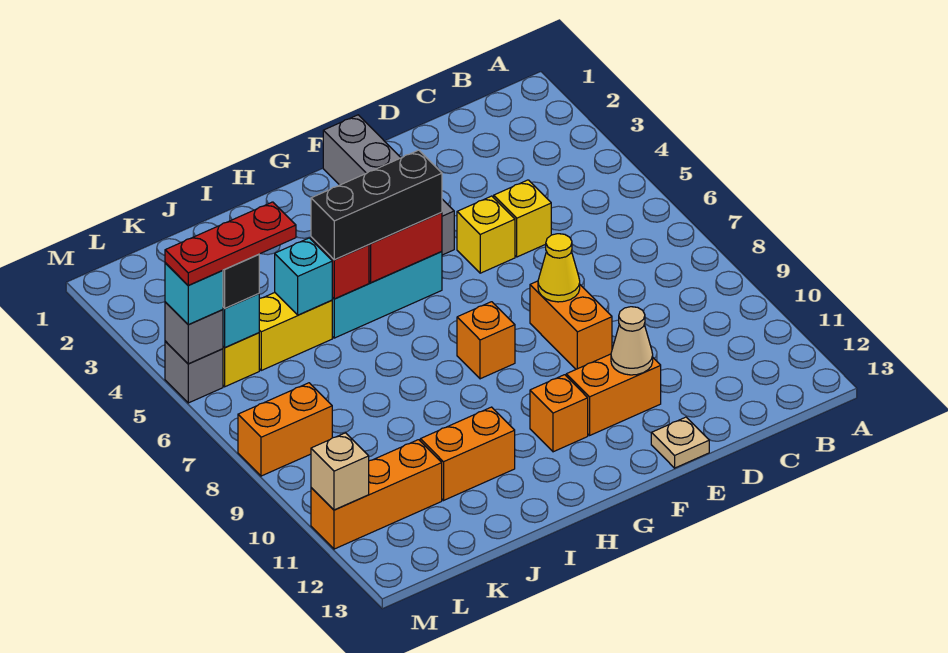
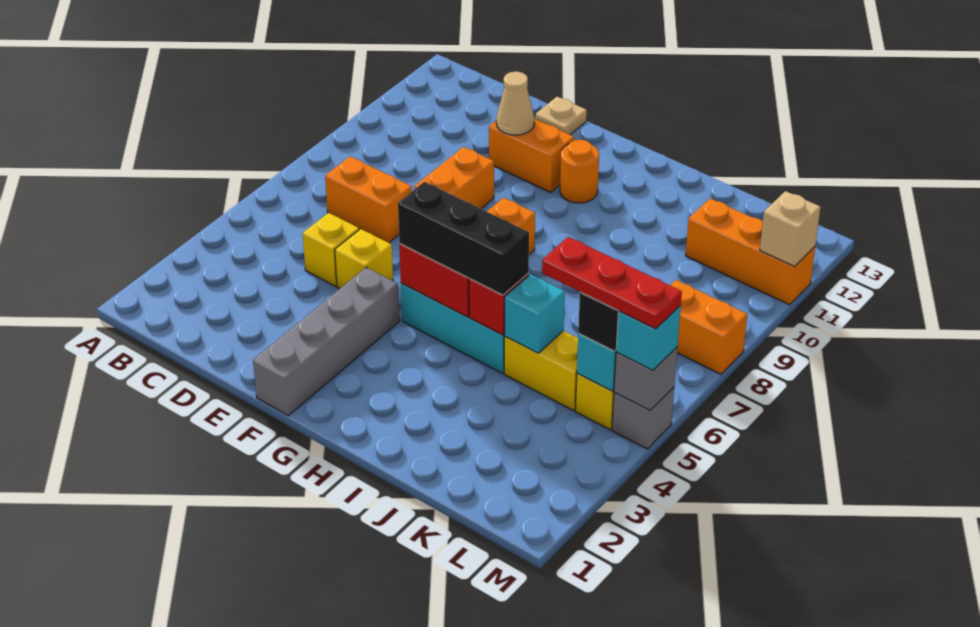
yellow 1x1 cone [538,234,580,302] -> none
orange 1x1 brick [530,375,588,452] -> orange 1x1 round brick [560,140,599,203]
orange 1x2 brick [420,407,515,500] -> orange 1x2 brick moved to [325,156,412,243]

